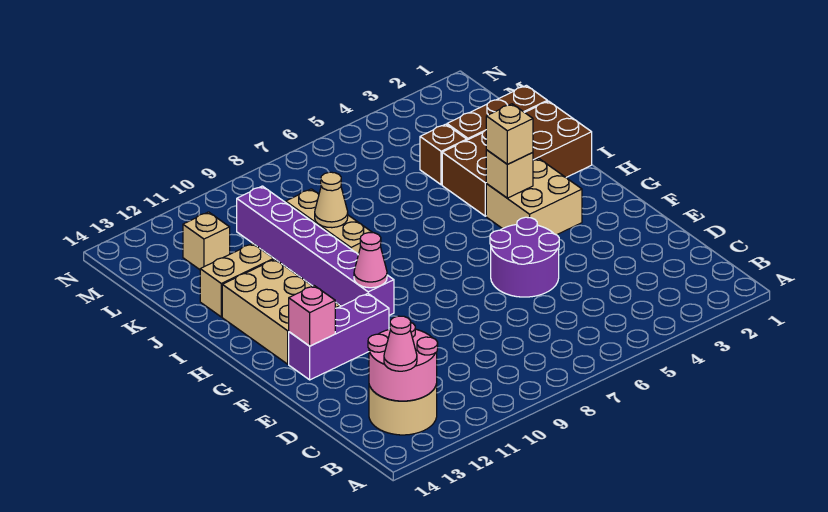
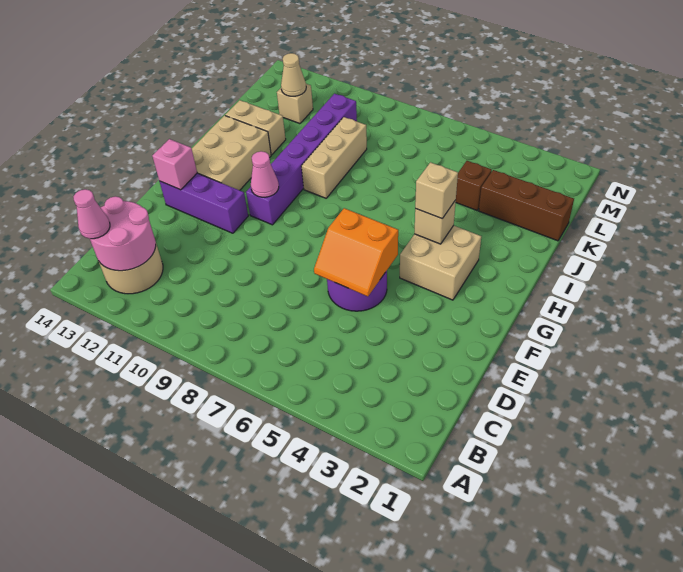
none -> orange 2x2 slope [314,208,398,296]
brown 2x4 brick [442,101,592,216] -> none
tan 1x1 cone [315,172,348,228] -> tan 1x1 cone moved to [281,53,306,96]

